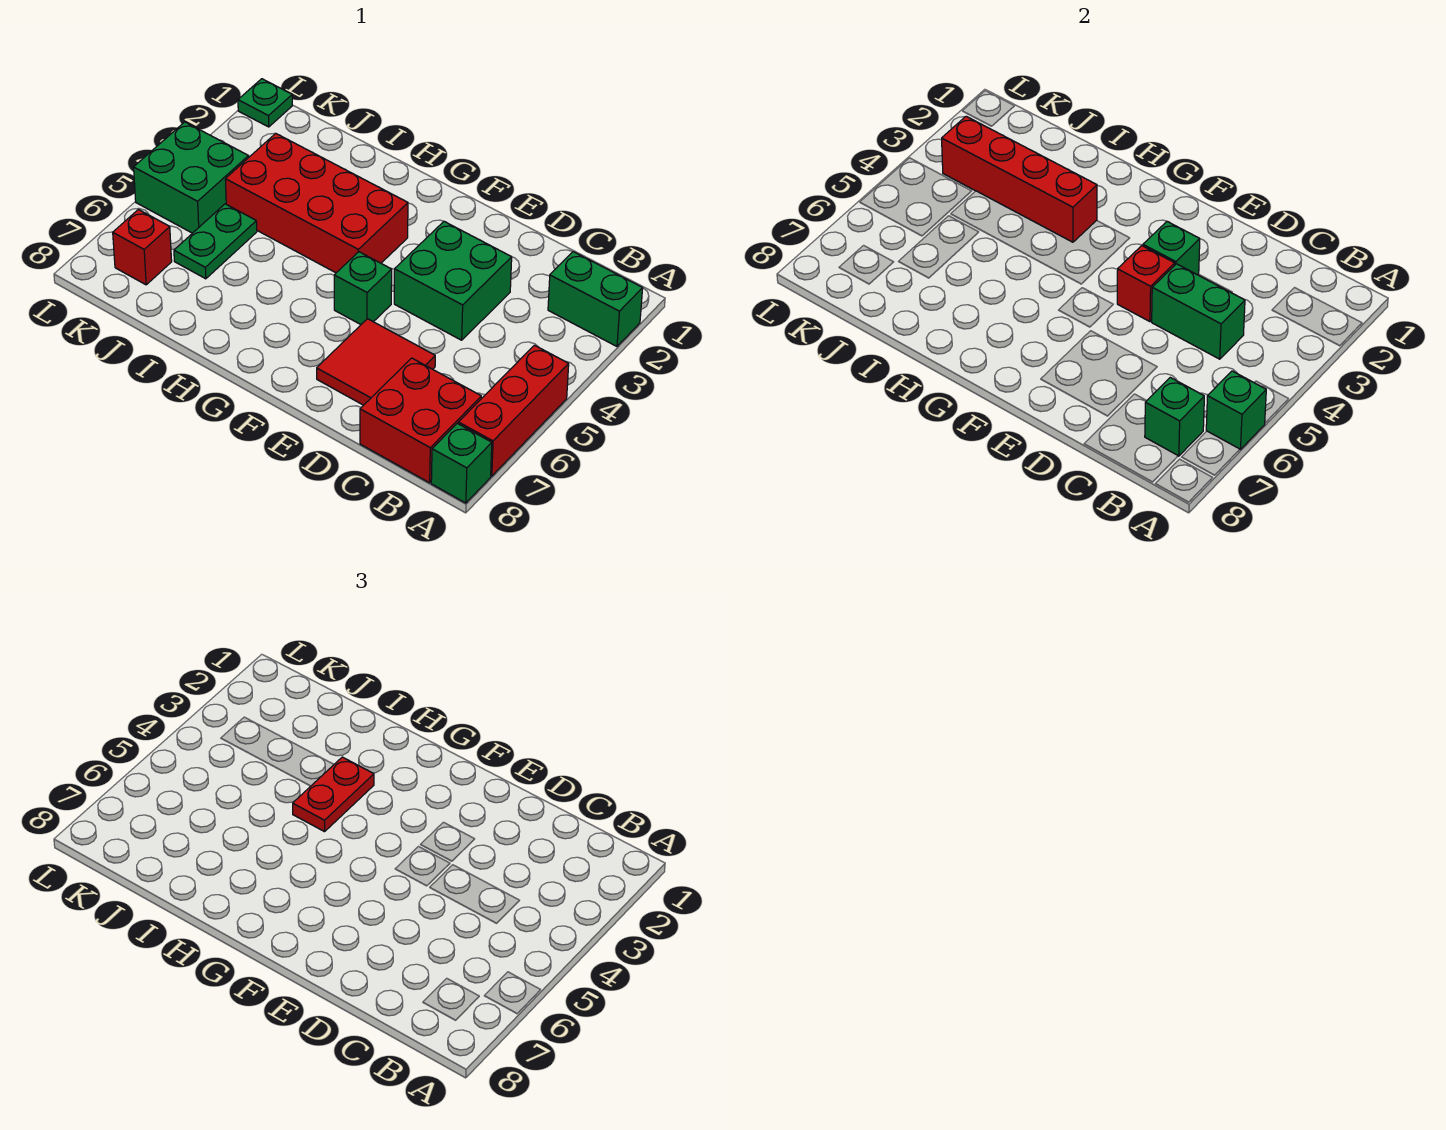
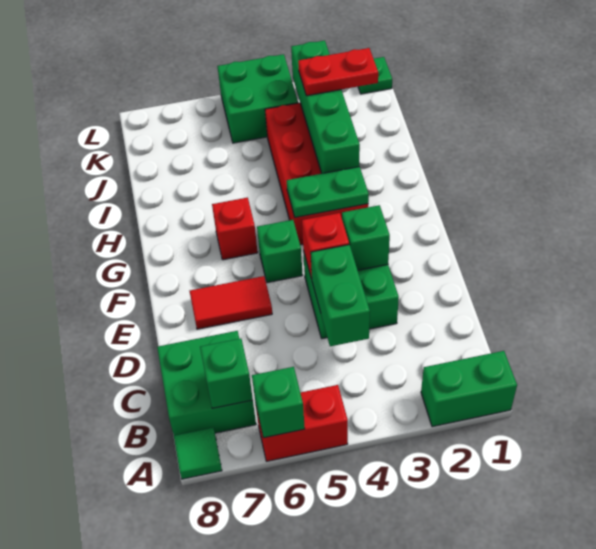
green 1x2 brick [548,252,643,346] -> green 1x2 brick turned to [421,351,517,427]
red 1x3 brick [458,345,569,476] -> red 1x2 brick [256,385,348,461]
green 1x1 brick [431,423,492,503] -> green 1x1 tile [174,428,222,479]
red 2x2 brick [360,358,481,483] -> green 2x2 brick [157,331,256,435]
red 2x2 tile [317,319,435,405] -> red 1x2 tile [190,276,272,329]
red 1x4 brick [942,116,1097,242] -> green 1x4 brick [291,40,360,173]
red 1x2 plate [293,757,374,832] -> red 1x2 plate moved to [298,48,378,96]
green 1x2 plate [174,204,257,279] -> green 1x2 plate moved to [287,167,369,217]
red 1x1 brick [113,210,172,285] -> red 1x1 brick moved to [212,198,258,260]

